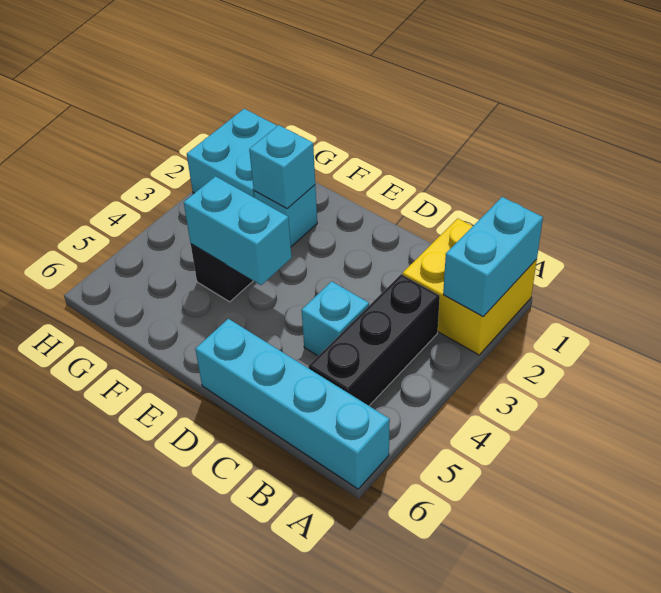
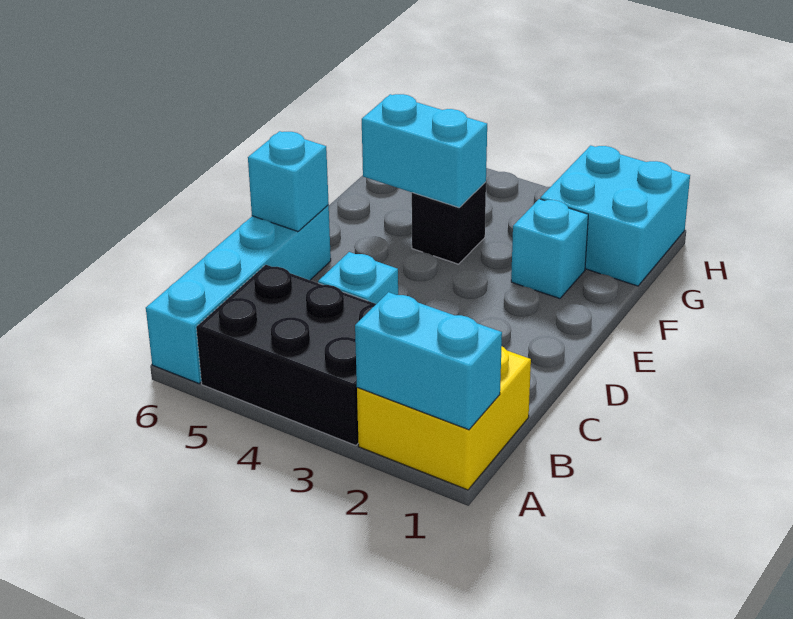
black 1x3 brick [309,274,440,406] -> black 2x3 brick [196,265,376,446]
cyan 1x2 brick [184,176,292,285] -> cyan 1x2 brick turned to [362,94,487,208]
cyan 1x1 brick [249,125,315,209] -> cyan 1x1 brick moved to [248,131,329,232]

